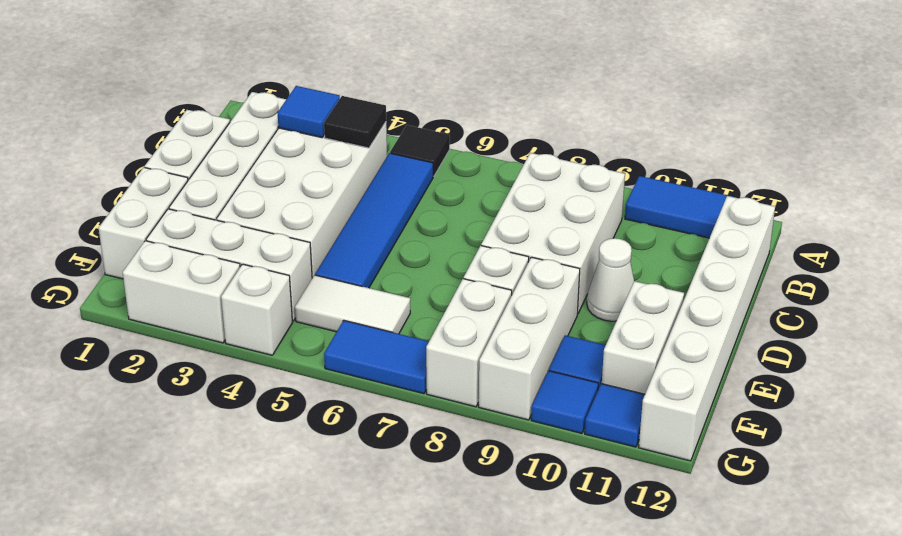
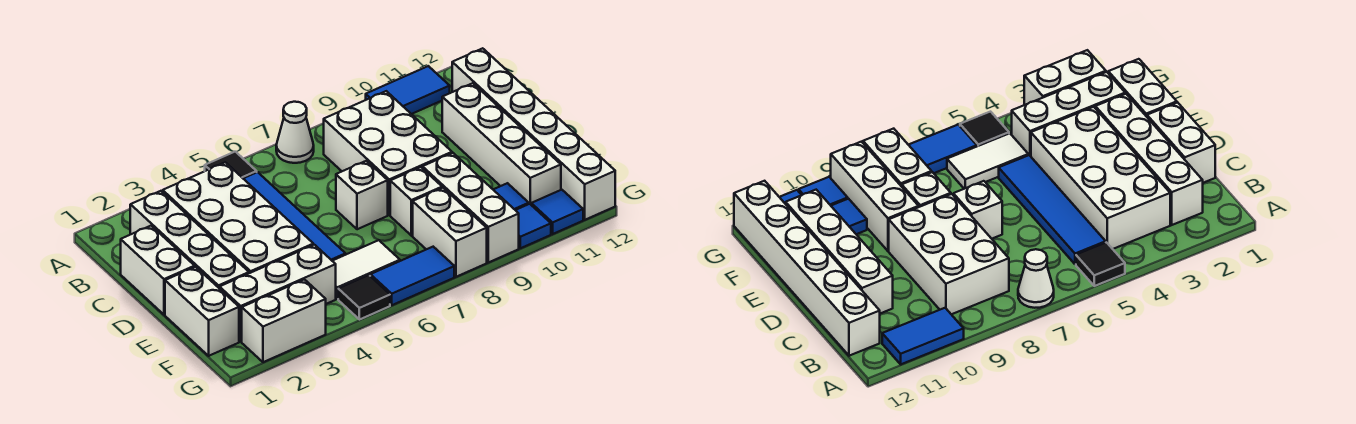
blue 1x1 tile [278,86,340,138] -> none
black 1x1 tile [324,96,386,148] -> black 1x1 tile moved to [338,275,390,320]
white 1x1 cone [587,238,634,321] -> white 1x1 cone moved to [276,102,314,163]
white 1x2 brick [602,281,684,394] -> white 1x4 brick [442,83,561,204]
white 1x1 brick [221,264,293,355] -> white 1x1 brick moved to [336,161,388,229]

